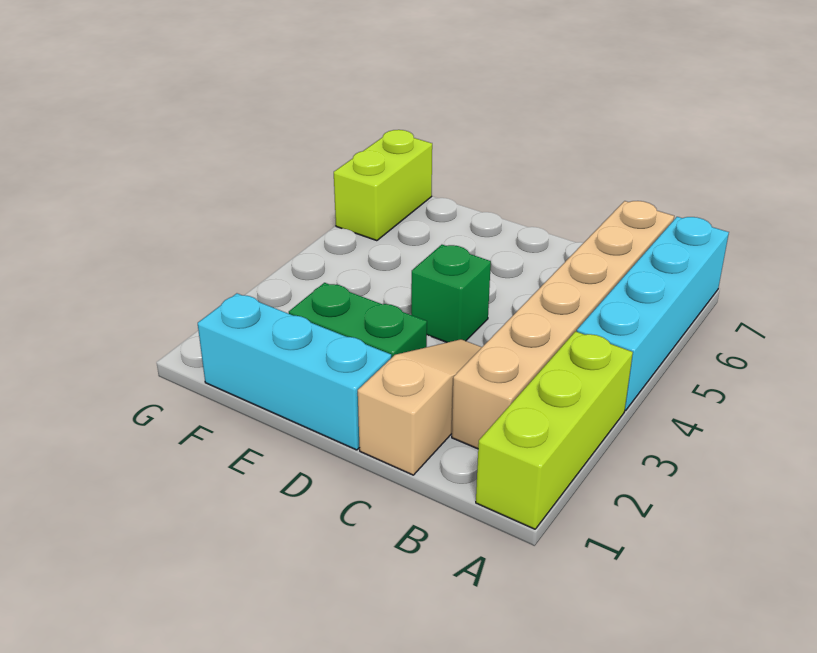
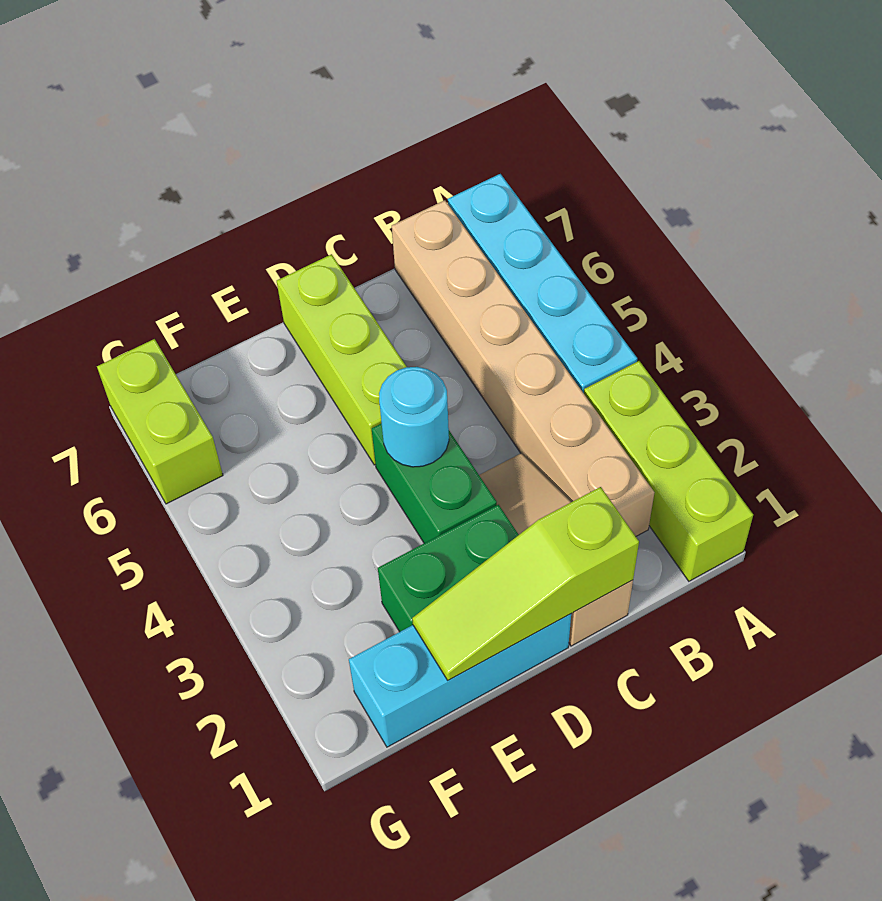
none -> lime 1x3 slope [412,487,639,680]
green 1x1 brick [411,245,491,342] -> green 1x2 brick [372,423,497,543]
none -> cyan 1x1 round brick [379,367,449,467]
none -> lime 1x3 brick [277,254,407,465]

